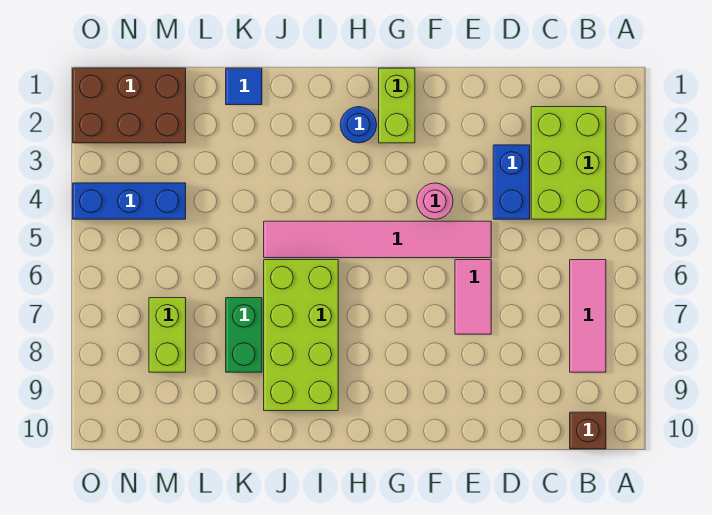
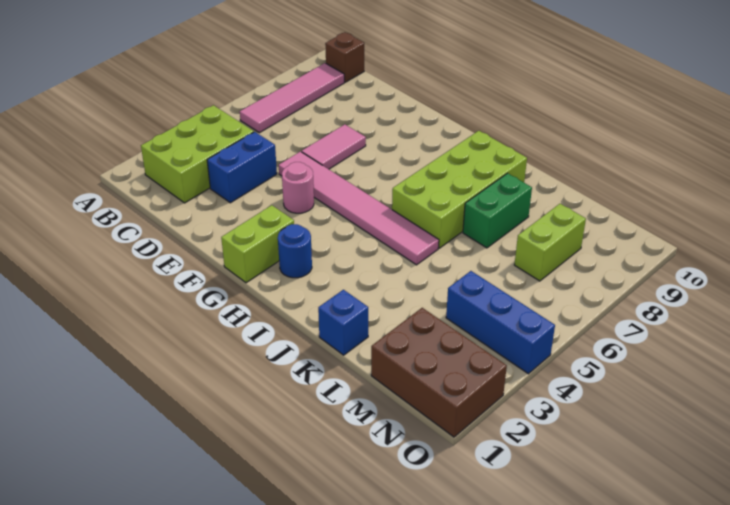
pink 1x3 tile [570,260,606,372] -> pink 1x4 tile [240,63,344,133]
blue 1x1 tile [226,68,262,105] -> blue 1x1 brick [318,290,368,355]

